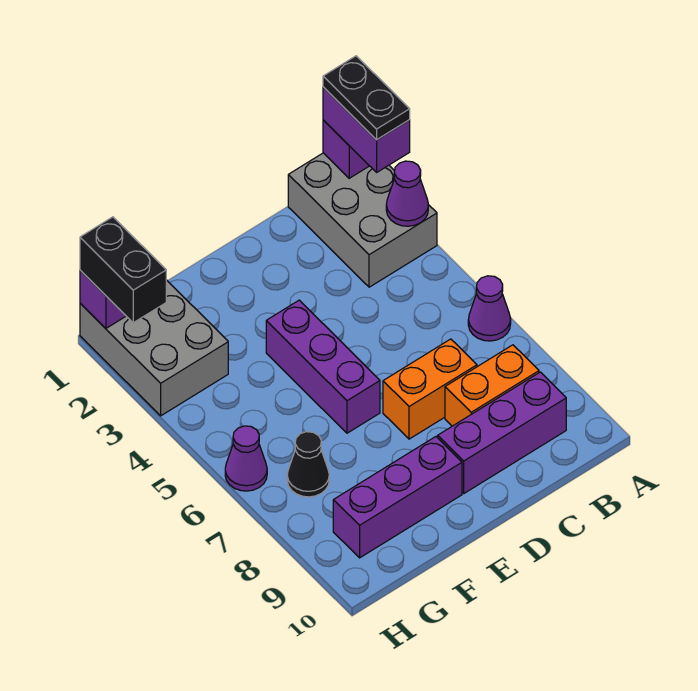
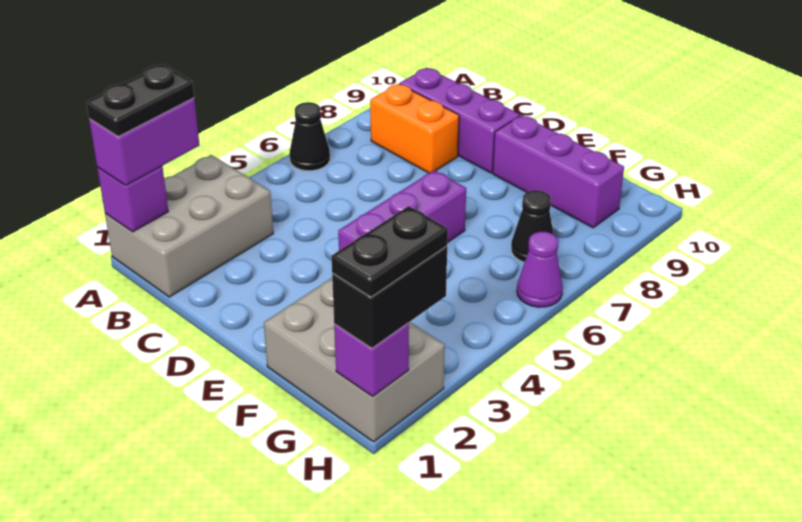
purple 1x1 cone [386,161,428,226] -> none
purple 1x1 cone [468,276,511,341] -> black 1x1 cone [290,102,330,171]
orange 1x2 brick [383,339,477,439] -> none
grey 2x3 brick [80,280,228,416] -> grey 2x3 brick turned to [264,278,445,442]
none -> black 1x2 plate [331,206,448,297]

